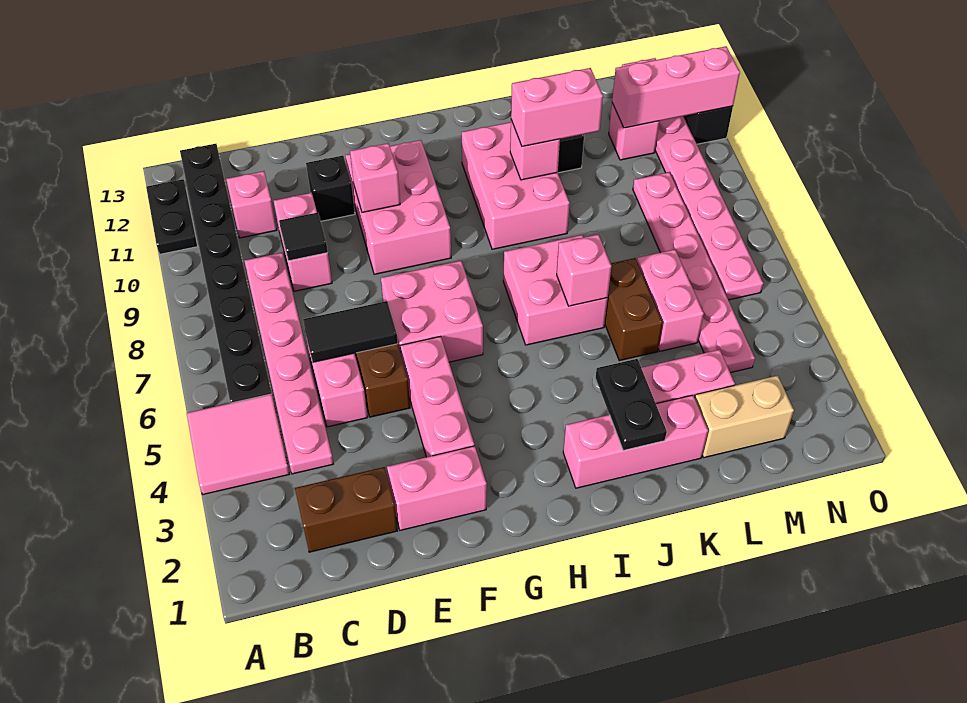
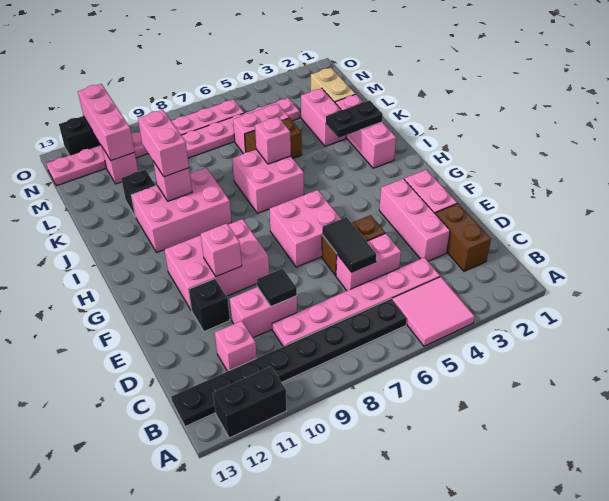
black 1x2 plate [146,179,197,254] -> black 1x2 brick [213,367,287,438]
pink 1x3 brick [400,336,474,457] -> pink 1x3 brick turned to [379,179,450,261]

